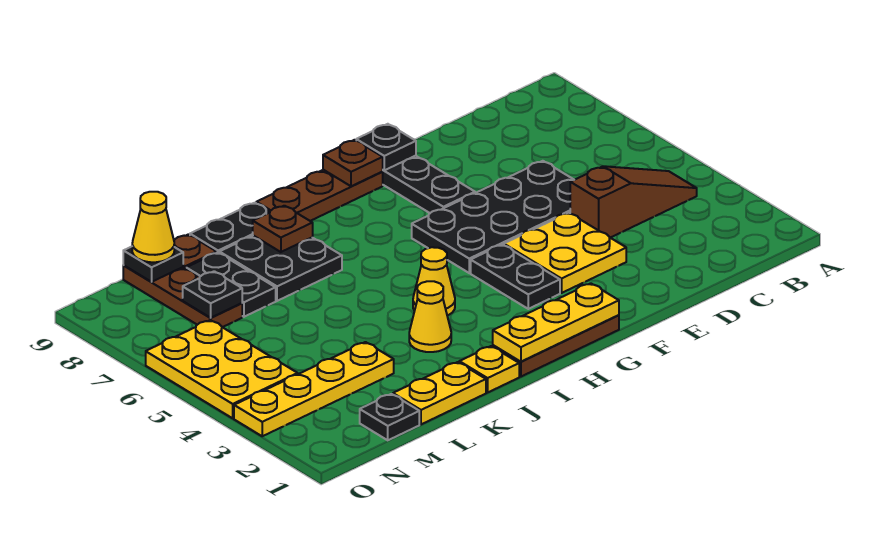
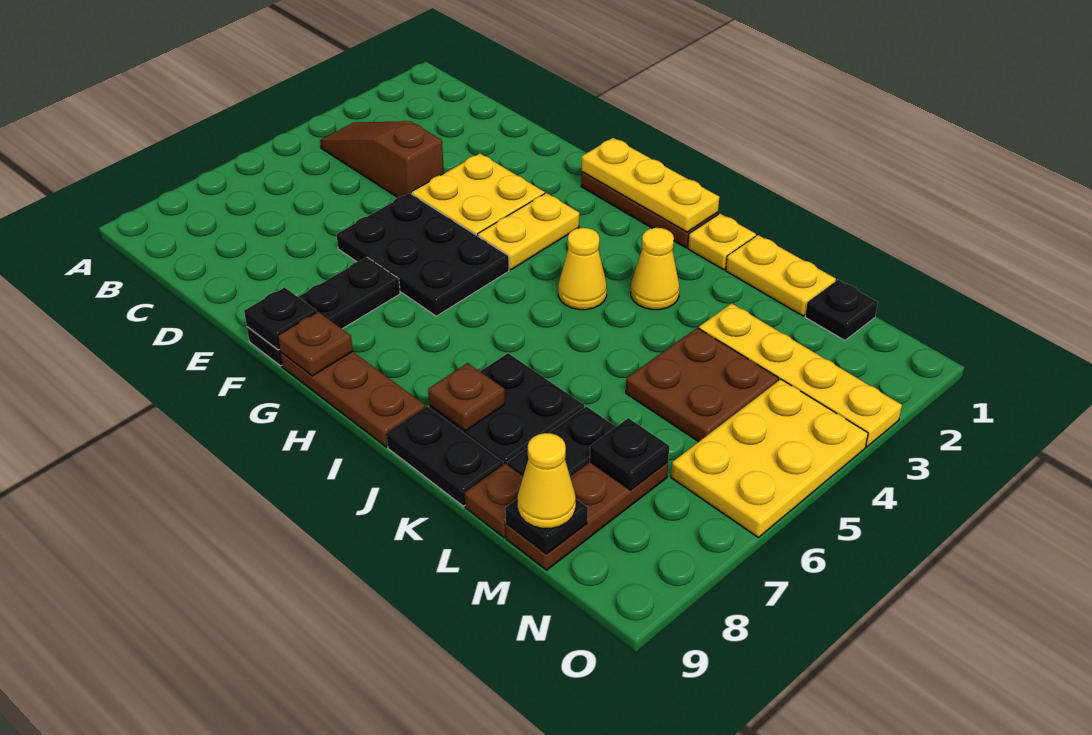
black 2x4 plate [412,161,574,273] -> black 2x3 plate [337,193,509,316]
black 1x2 plate [471,245,560,309] -> yellow 1x2 plate [478,193,579,270]
none -> brown 2x2 plate [626,328,779,442]

